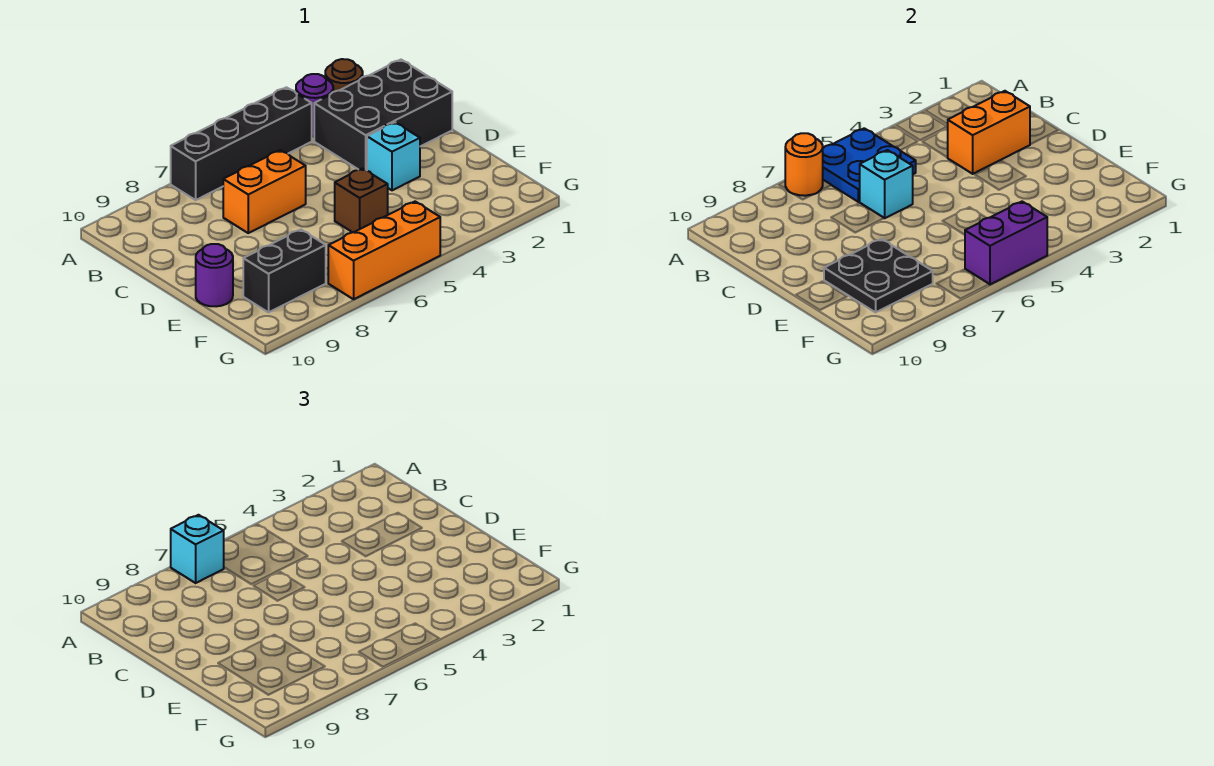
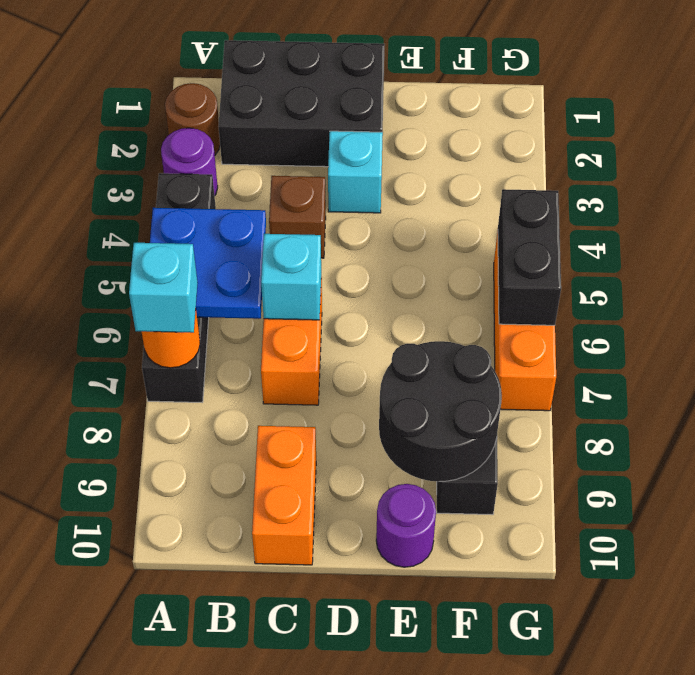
black 2x3 brick [314,60,452,171] -> black 2x3 brick turned to [219,40,385,167]
orange 1x2 brick [947,91,1030,174] -> orange 1x2 brick moved to [252,426,316,565]
brown 1x1 brick [335,168,388,232] -> brown 1x1 brick moved to [269,176,326,258]
black 2x2 plate [824,239,933,312] -> black 2x2 round brick [379,341,502,482]
purple 1x2 brick [965,202,1047,284] -> black 1x2 brick [498,189,561,325]

